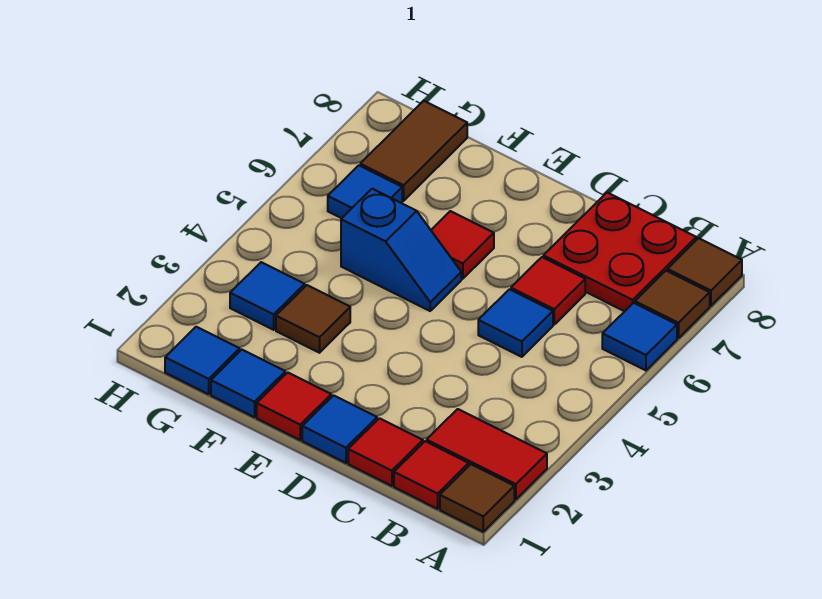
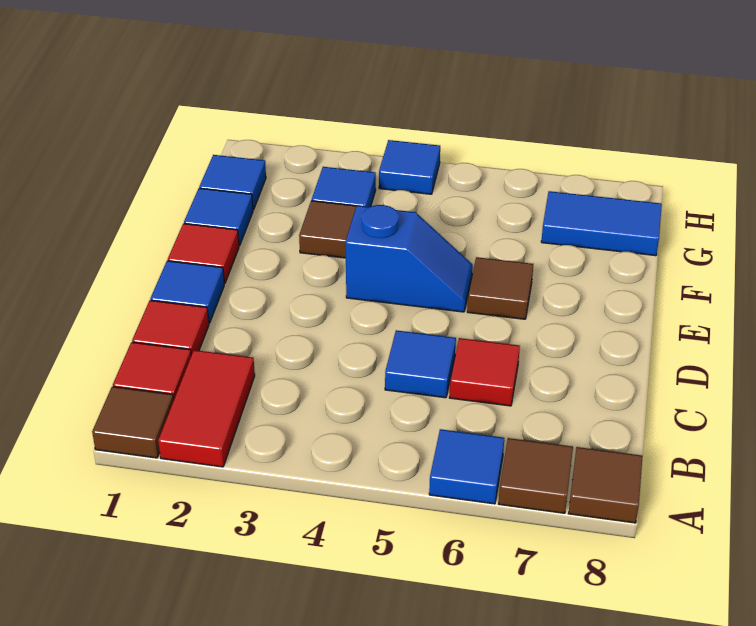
red 2x2 plate [543,193,696,311] -> none
blue 1x2 slope [341,189,461,311] -> blue 1x2 slope turned to [345,205,473,312]
red 1x1 tile [431,211,494,279] -> brown 1x1 tile [467,257,533,319]
blue 1x1 tile [328,165,402,218] -> blue 1x1 tile moved to [379,140,440,194]
brown 1x2 tile [360,101,467,201] -> blue 1x2 tile [541,191,662,256]

